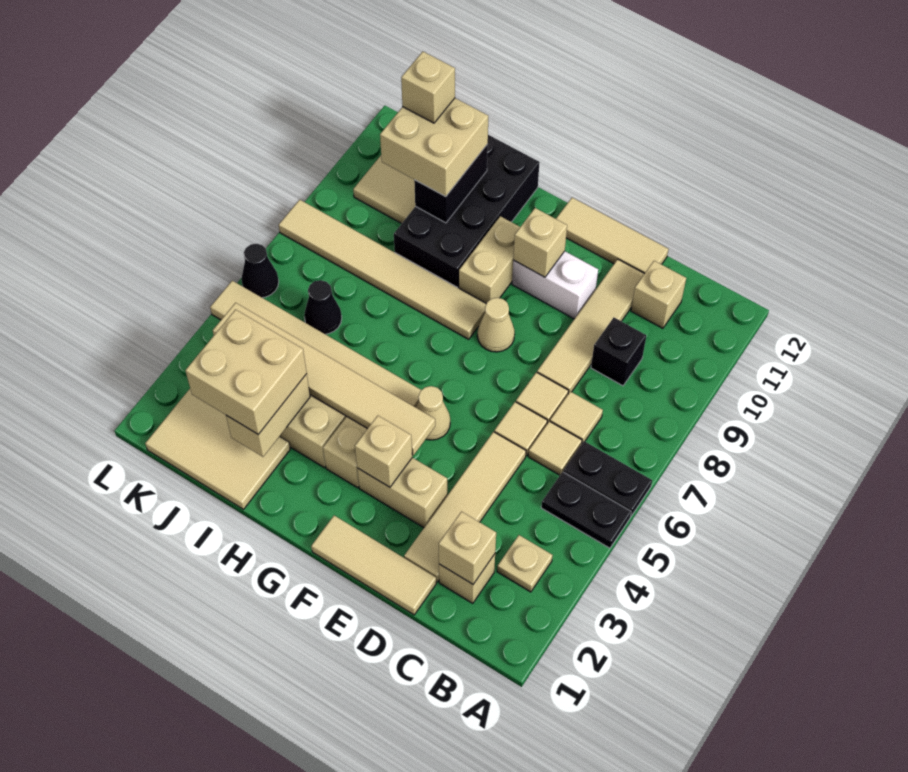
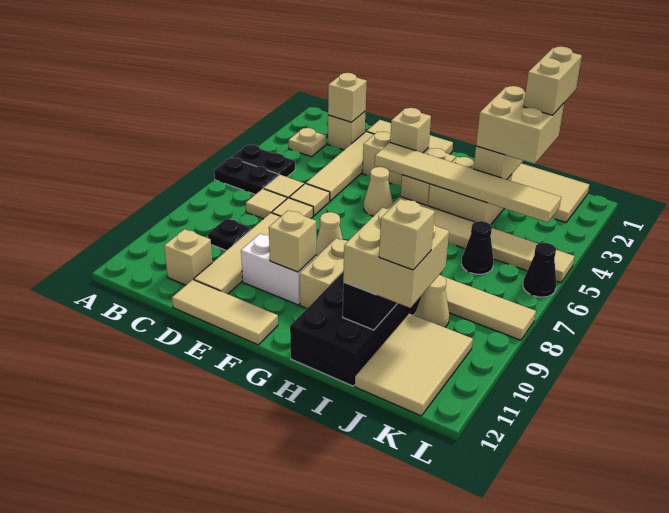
black 1x1 brick [591,318,646,386] -> black 1x1 plate [208,218,251,251]
none -> tan 1x2 brick [524,46,582,115]
none -> tan 1x1 cone [415,275,449,327]

